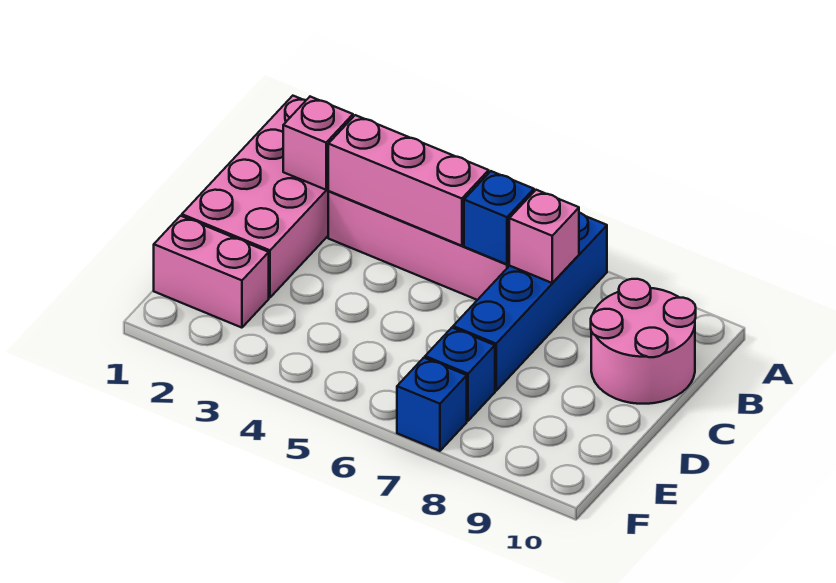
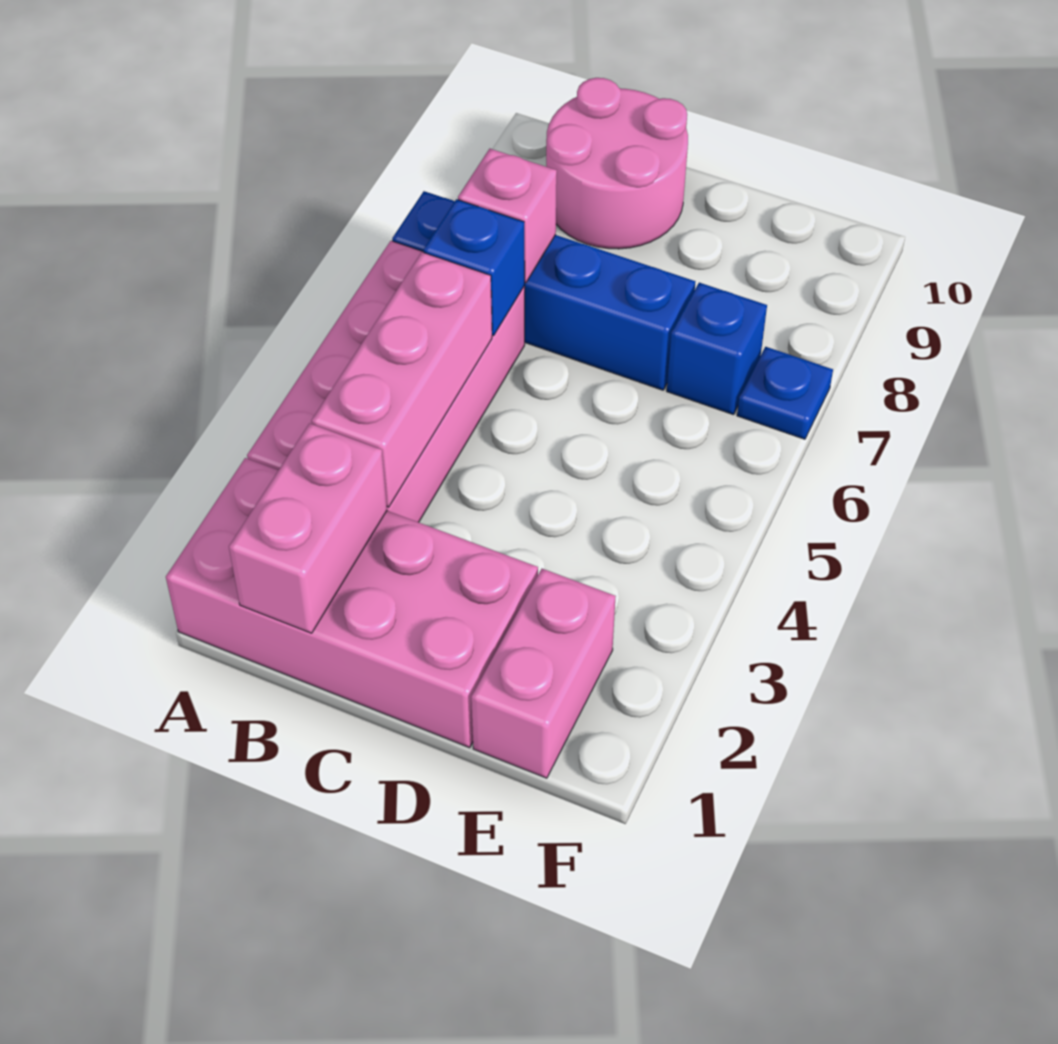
pink 1x1 brick [283,97,353,190] -> pink 1x2 brick [229,423,387,633]
blue 1x1 brick [397,358,467,451] -> blue 1x1 plate [737,347,833,439]

